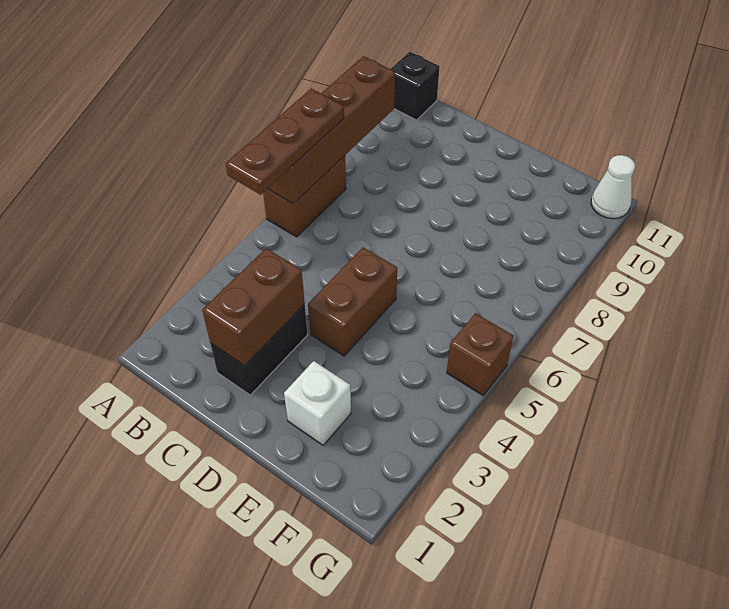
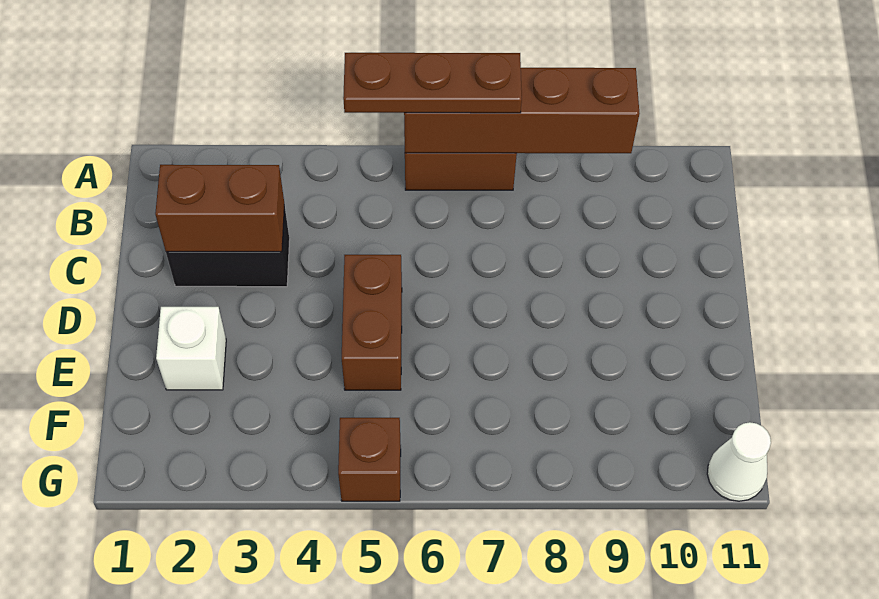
black 1x1 brick [391,52,440,120] -> none
brown 1x2 brick [308,247,397,356] -> brown 1x2 brick turned to [342,255,402,390]

